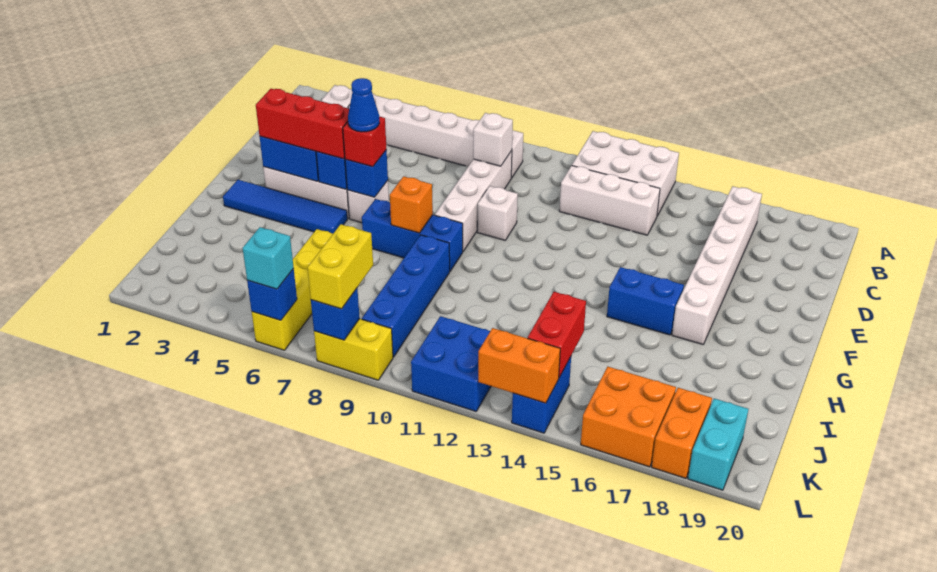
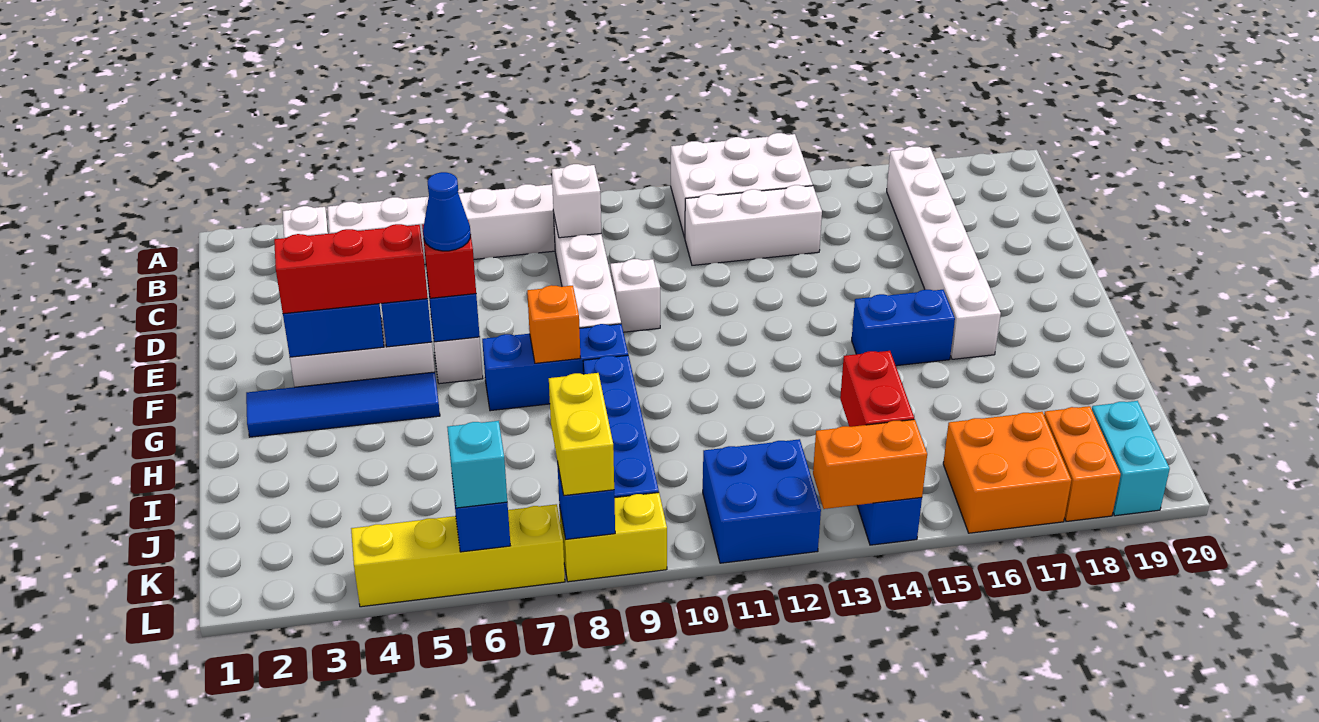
yellow 1x4 brick [252,229,333,350] -> yellow 1x4 brick turned to [351,504,565,607]

